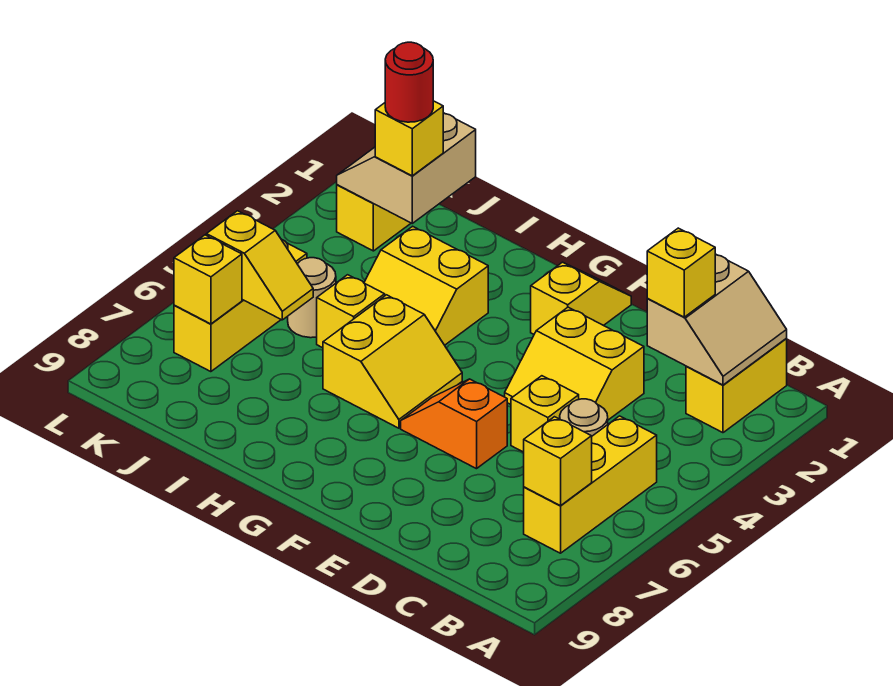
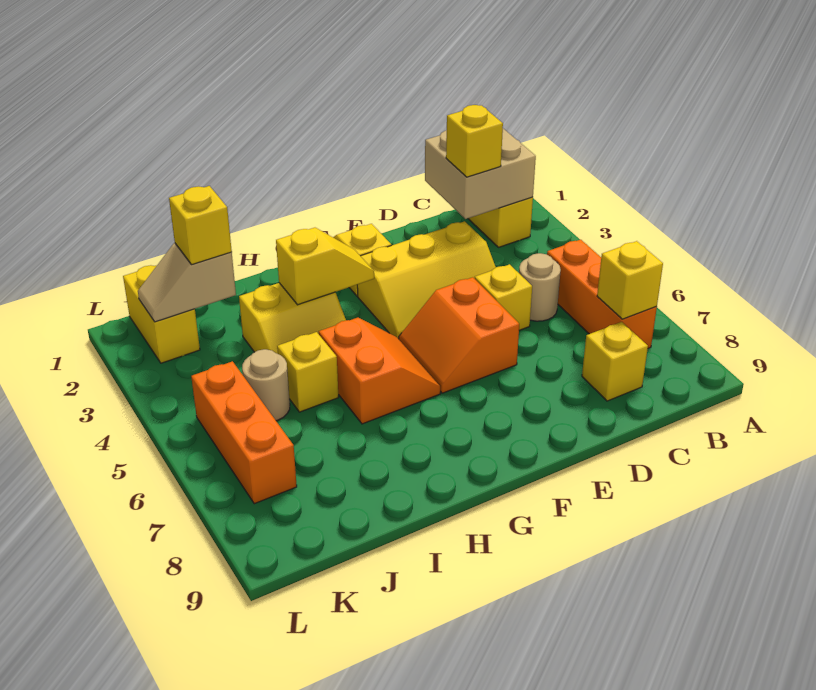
tan 2x2 slope [647,254,787,385] -> tan 2x2 brick [425,129,536,219]
yellow 1x3 brick [524,416,657,553] -> orange 1x3 brick [547,240,657,348]
yellow 2x2 slope [505,307,644,420] -> yellow 2x3 slope [357,221,496,339]
orange 1x2 slope [401,379,507,469] -> orange 2x2 slope [399,277,519,393]
yellow 2x2 slope [323,295,462,428] -> orange 2x2 slope [319,318,440,424]
tan 2x2 slope [337,113,476,223] -> tan 1x2 slope [138,243,236,322]
red 1x1 round brick [385,42,433,122] -> none
yellow 1x2 slope [206,211,313,320] -> yellow 1x2 slope moved to [276,228,374,305]
yellow 1x3 brick [174,239,307,372] -> orange 1x3 brick [191,361,297,504]
yellow 1x1 brick [174,235,242,324] -> yellow 1x1 brick moved to [582,322,648,401]

